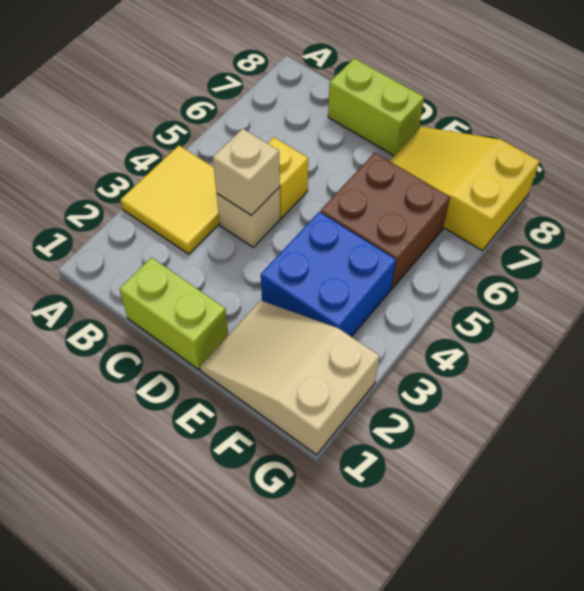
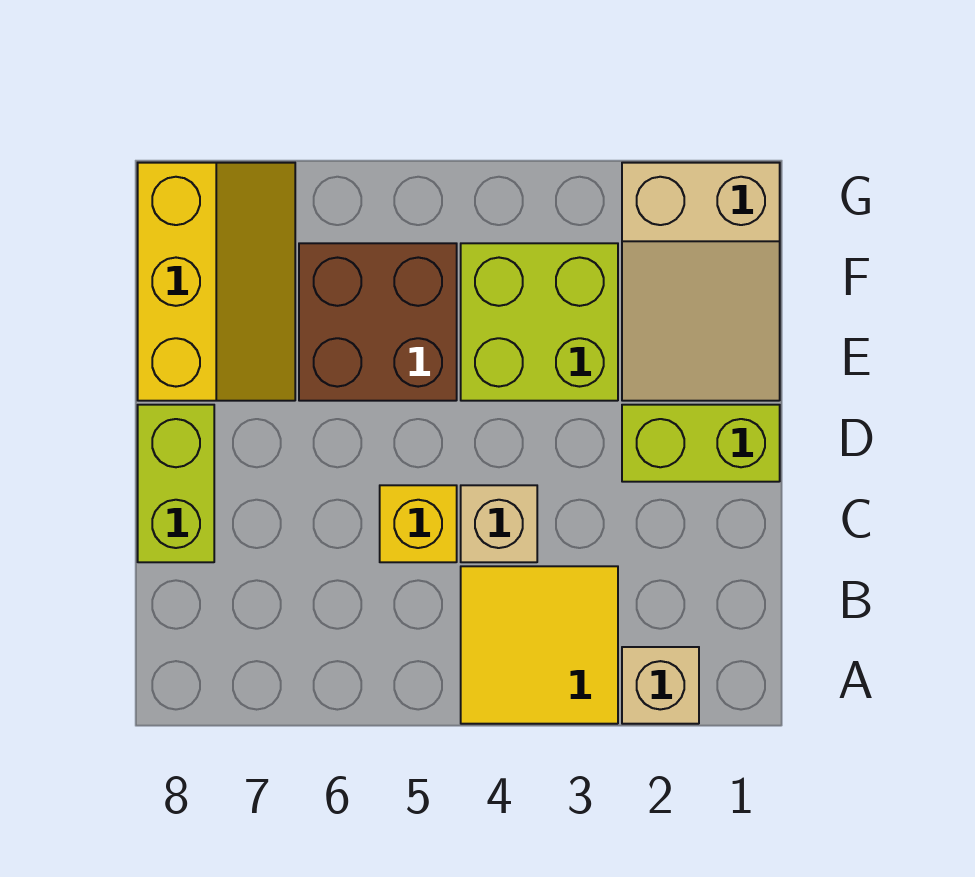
lime 1x2 brick [119,258,228,369] -> lime 1x2 brick turned to [622,405,780,482]
tan 1x1 brick [213,129,280,215] -> tan 1x1 brick moved to [622,647,699,724]
blue 2x2 brick [261,212,396,337] -> lime 2x2 brick [461,243,618,401]
yellow 2x3 slope [390,127,540,251] -> yellow 2x3 slope turned to [138,163,295,401]

